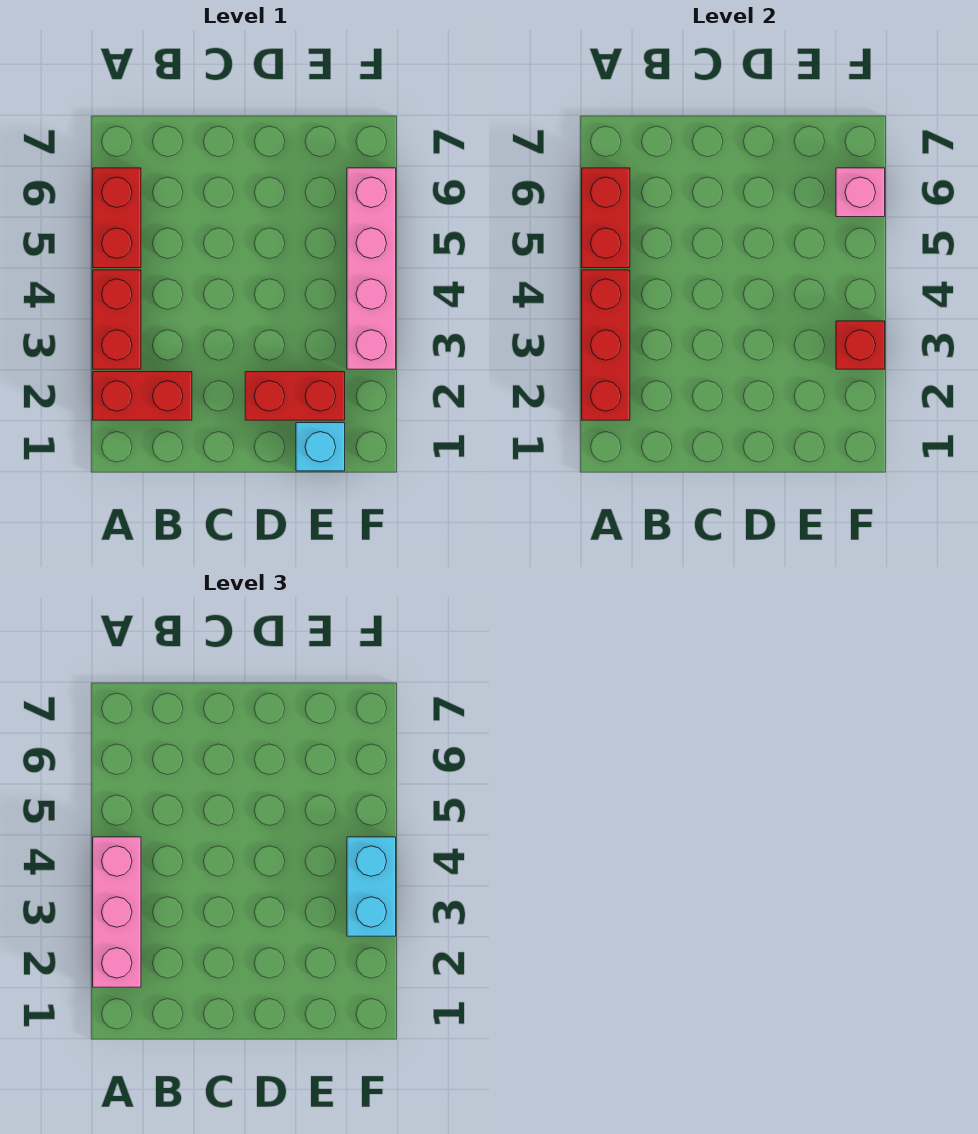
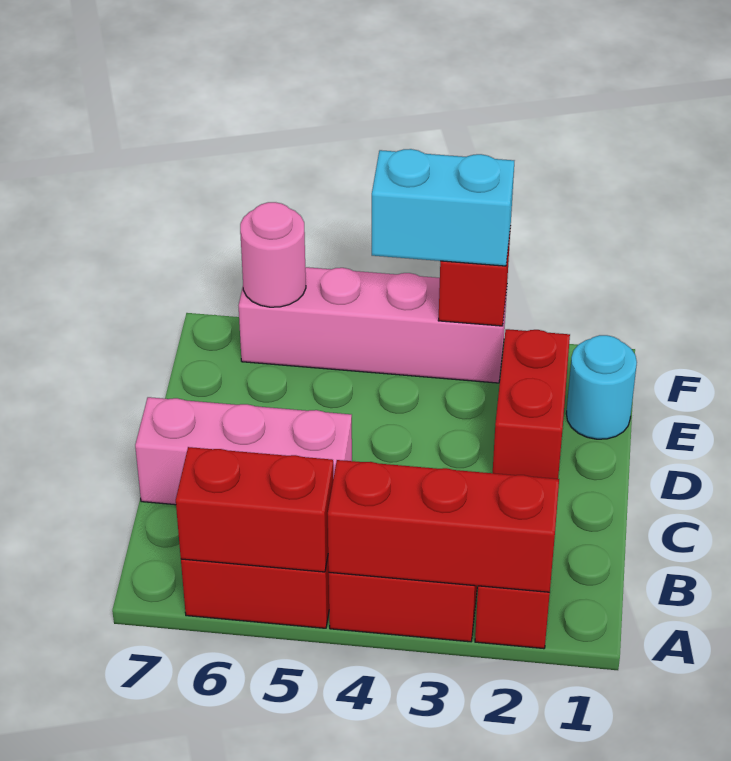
pink 1x3 brick [93,837,141,987] -> pink 1x3 brick moved to [135,397,352,505]
cyan 1x1 brick [296,423,345,471] -> cyan 1x1 round brick [566,335,637,439]
pink 1x1 brick [836,168,885,217] -> pink 1x1 round brick [240,202,306,307]

